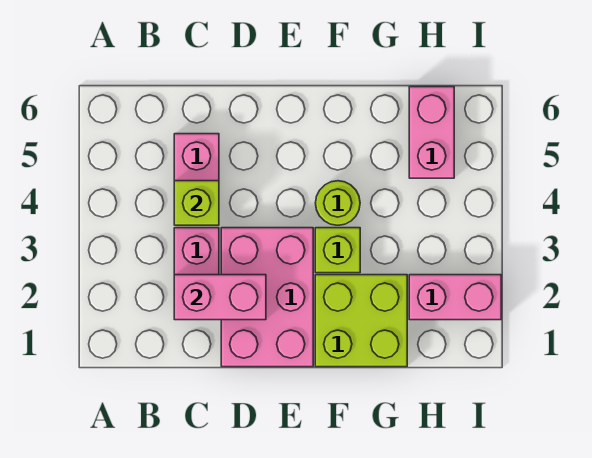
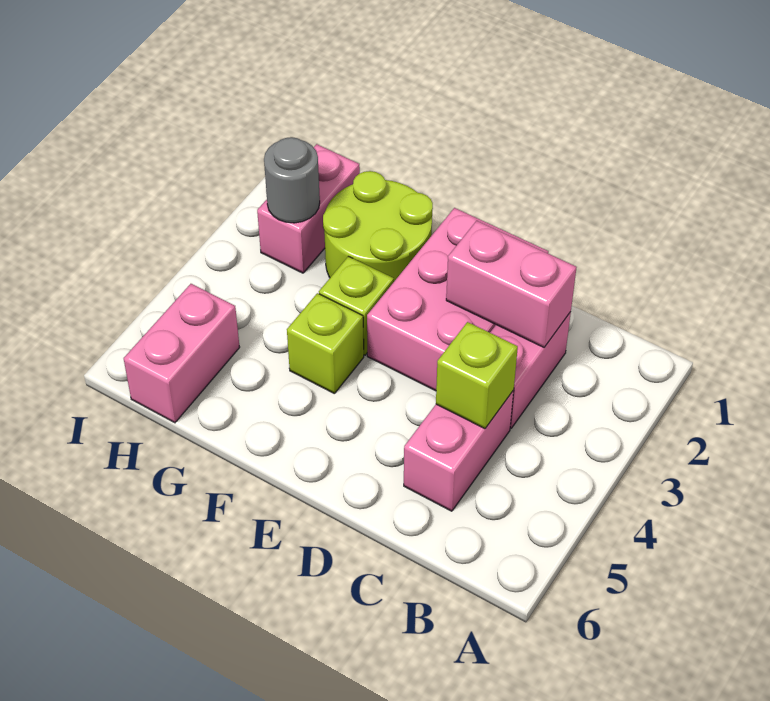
lime 2x2 brick [315,275,407,367] -> lime 2x2 round brick [323,171,433,281]
lime 1x1 round brick [316,181,360,225] -> lime 1x1 brick [287,293,364,394]
pink 1x2 brick [409,275,501,320] -> pink 1x2 brick turned to [257,144,360,273]
none -> grey 1x1 round brick [264,137,320,223]

